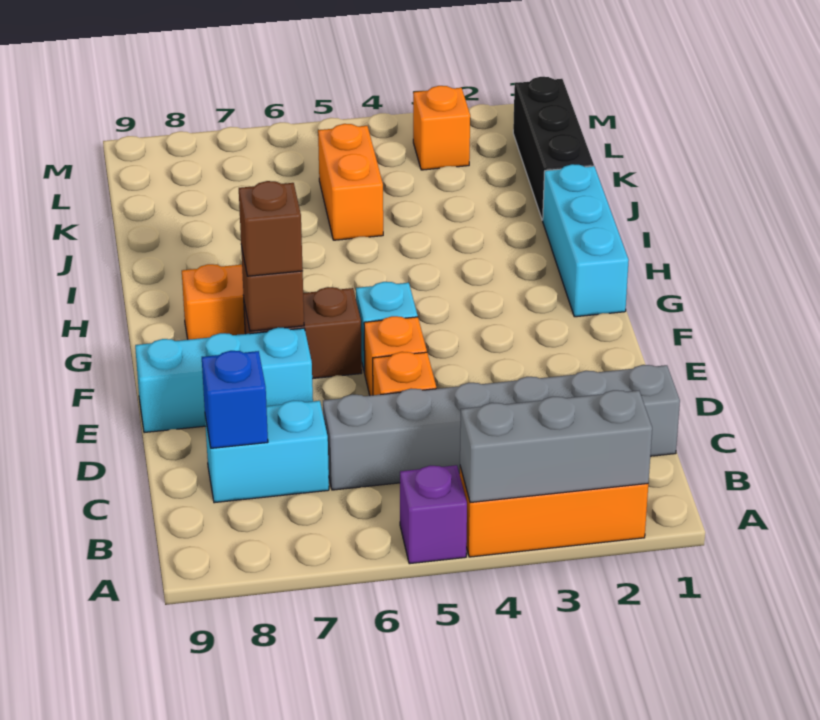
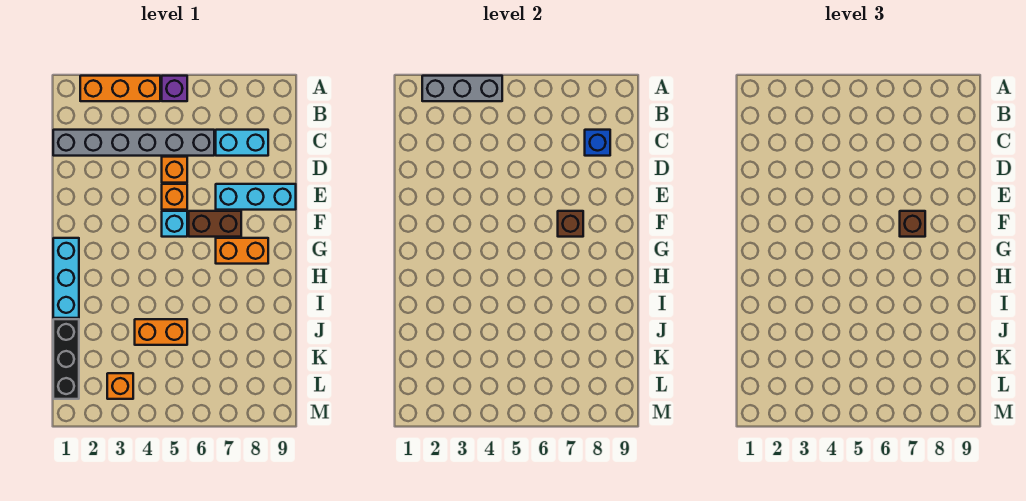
orange 1x2 brick [318,124,383,240] -> orange 1x2 brick turned to [135,319,187,345]

